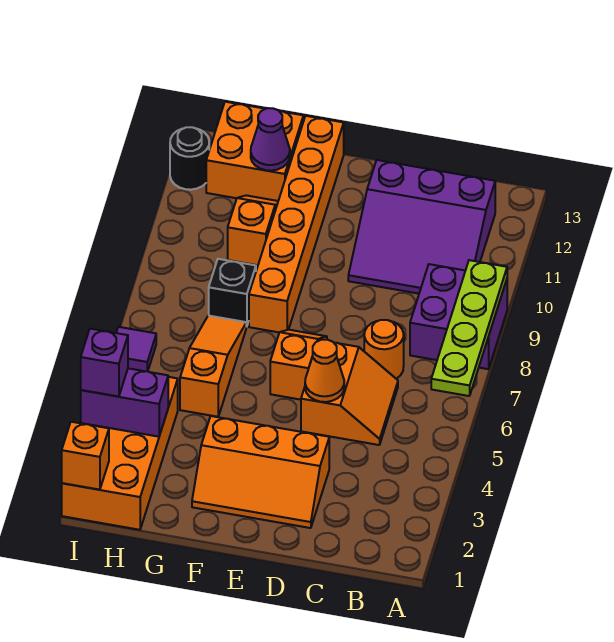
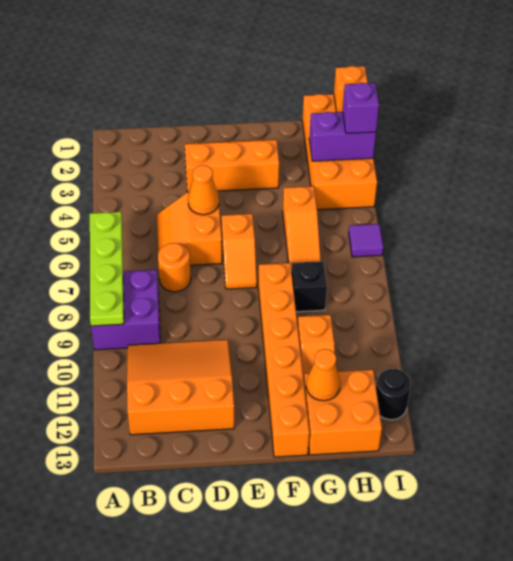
purple 3x3 slope [348,160,495,294] -> orange 3x3 slope [127,340,234,435]
purple 1x1 cone [251,108,290,171] -> orange 1x1 cone [306,349,340,401]

